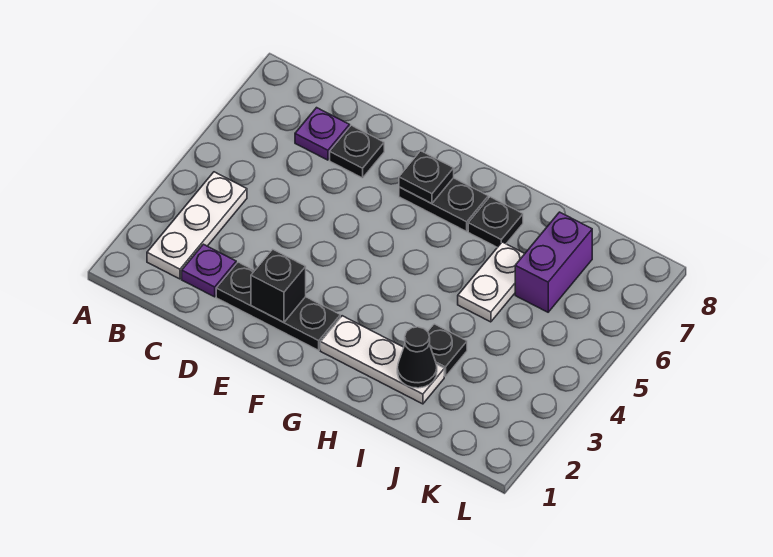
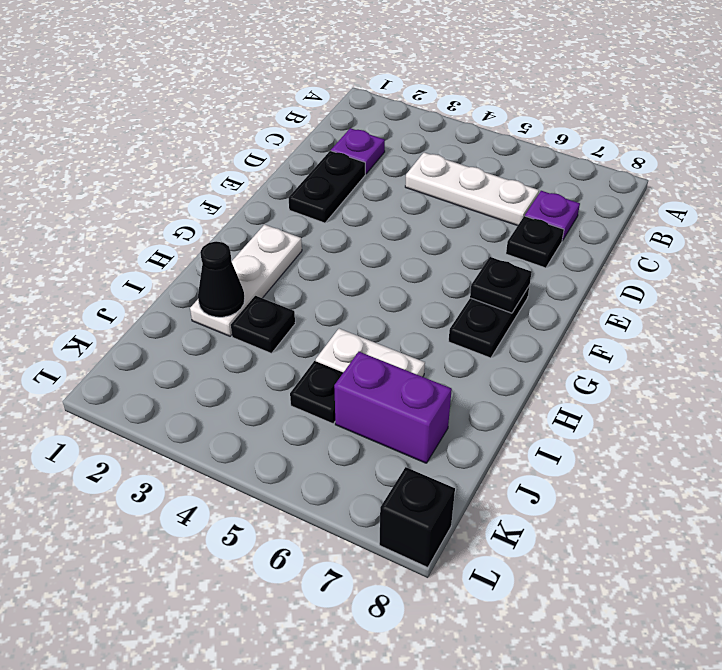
white 1x3 plate [147,172,247,279] -> white 1x3 plate moved to [405,152,539,226]
black 1x3 plate [216,262,340,350] -> black 1x2 plate [288,151,365,223]
black 1x1 brick [251,249,306,322] -> black 1x1 brick moved to [379,467,455,567]
black 1x1 plate [468,197,523,247] -> black 1x1 plate moved to [290,361,343,424]

